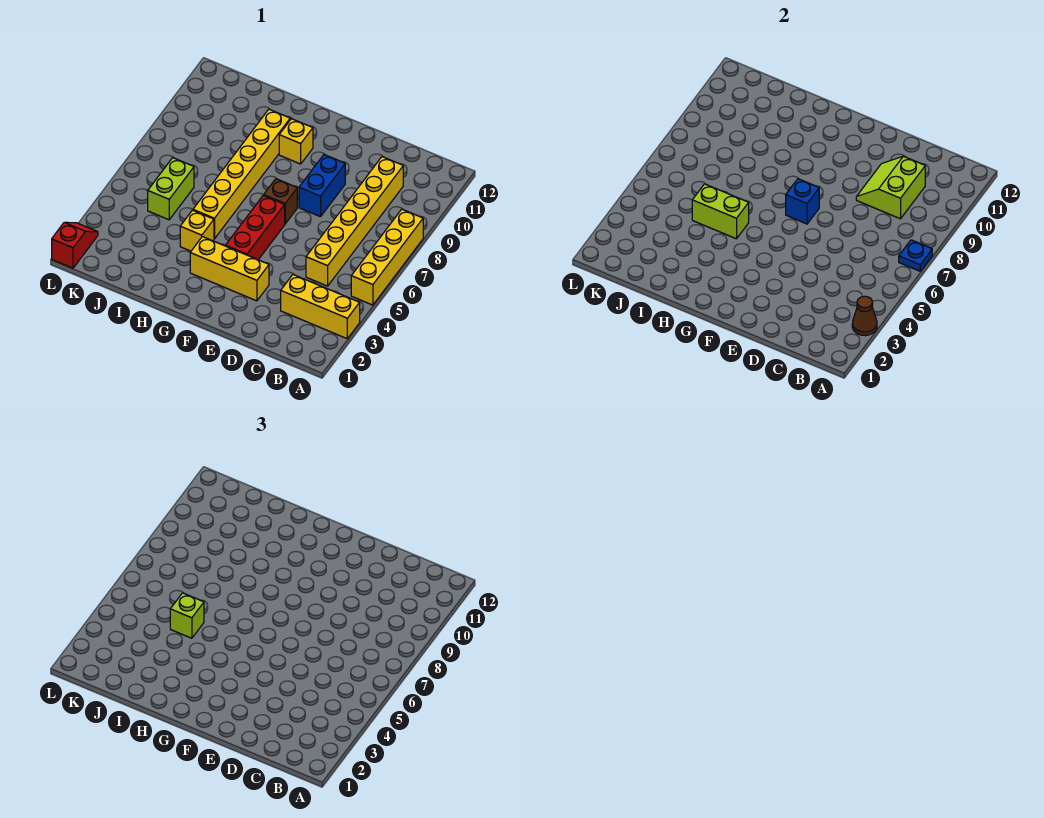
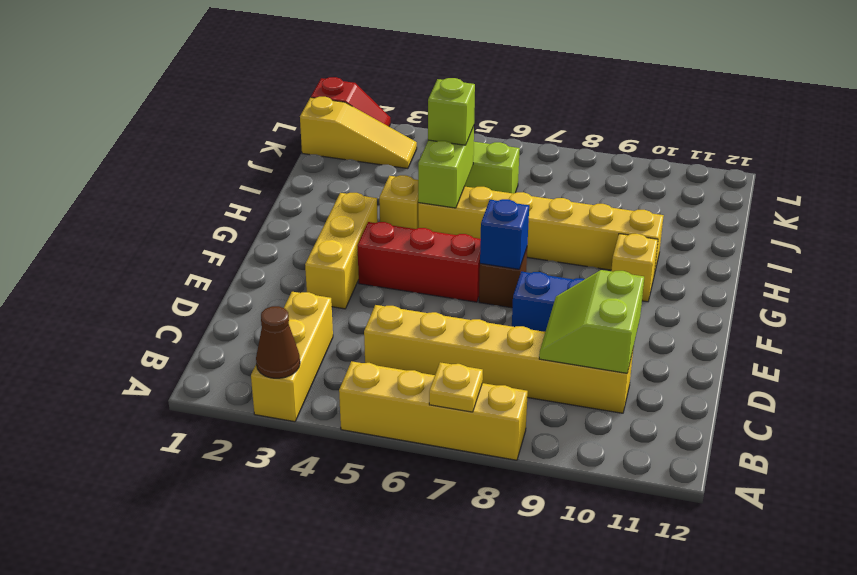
blue 1x1 plate [899,240,932,271] -> yellow 1x1 plate [429,362,483,412]
lime 2x2 slope [856,156,925,219] -> lime 2x2 slope turned to [539,270,644,373]
none -> yellow 1x3 slope [300,97,417,169]

